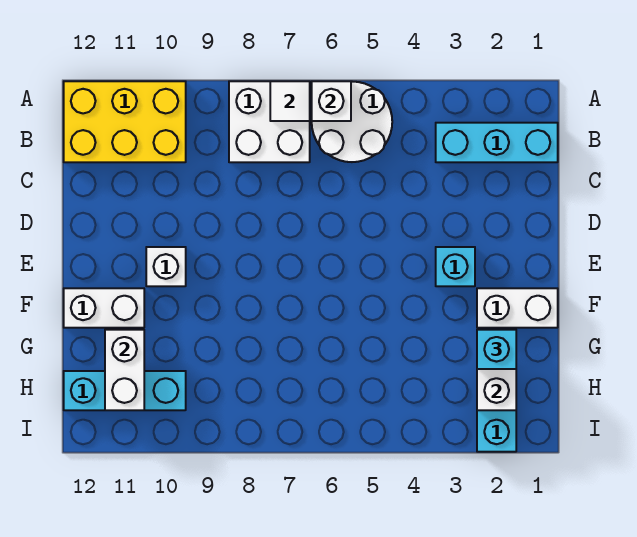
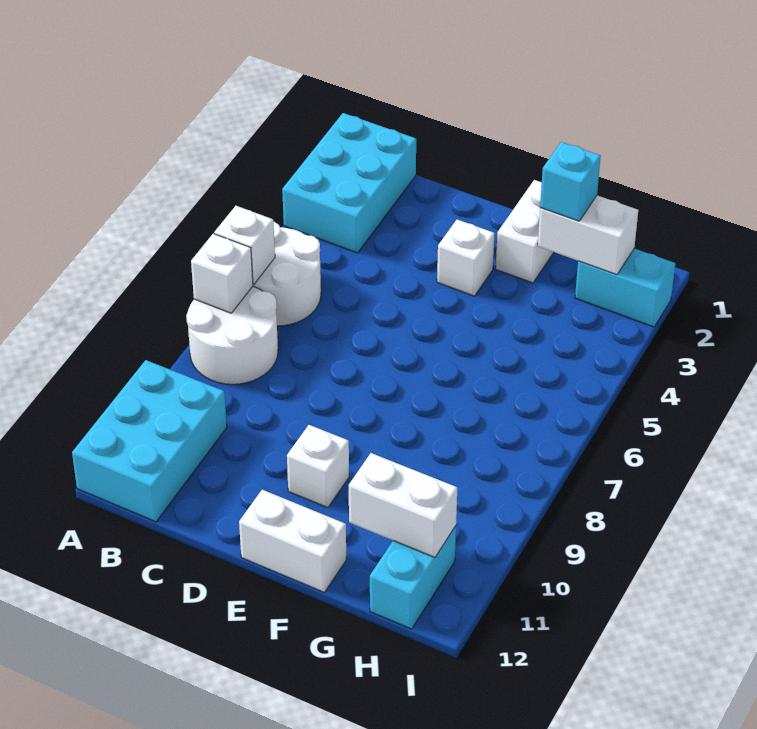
white 2x2 brick [229,81,310,162] -> white 2x2 round brick [186,286,278,384]
white 1x1 tile [270,81,310,121] -> white 1x1 brick [191,234,253,313]
yellow 2x3 brick [64,81,186,162] -> cyan 2x3 brick [72,360,227,522]
cyan 1x3 brick [436,123,558,162] -> cyan 2x3 brick [282,113,416,253]
cyan 1x1 brick [436,247,475,286] -> white 1x1 brick [437,219,495,296]
white 1x2 brick [64,288,144,328] -> white 1x2 brick turned to [239,490,346,592]
cyan 1x3 brick [64,371,186,410] -> cyan 1x2 brick [370,526,456,629]

